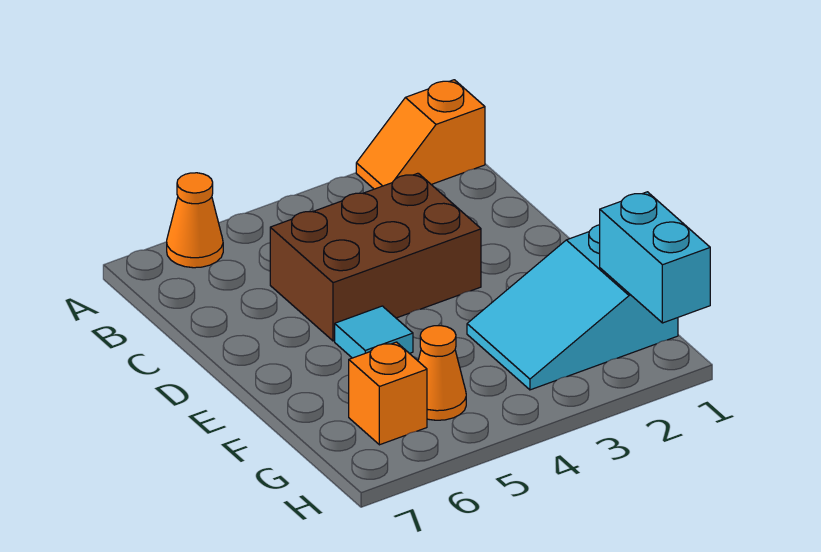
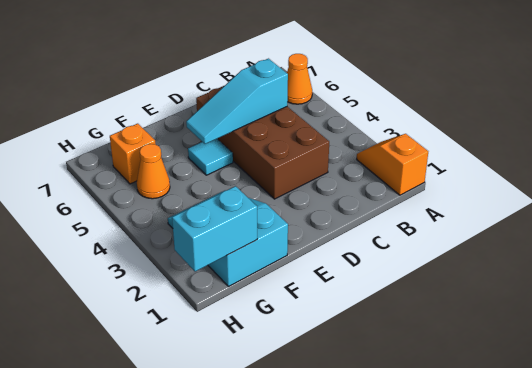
brown 2x3 brick [270,173,481,341] -> brown 2x4 brick [196,86,329,199]
none -> cyan 1x3 slope [186,59,288,144]

